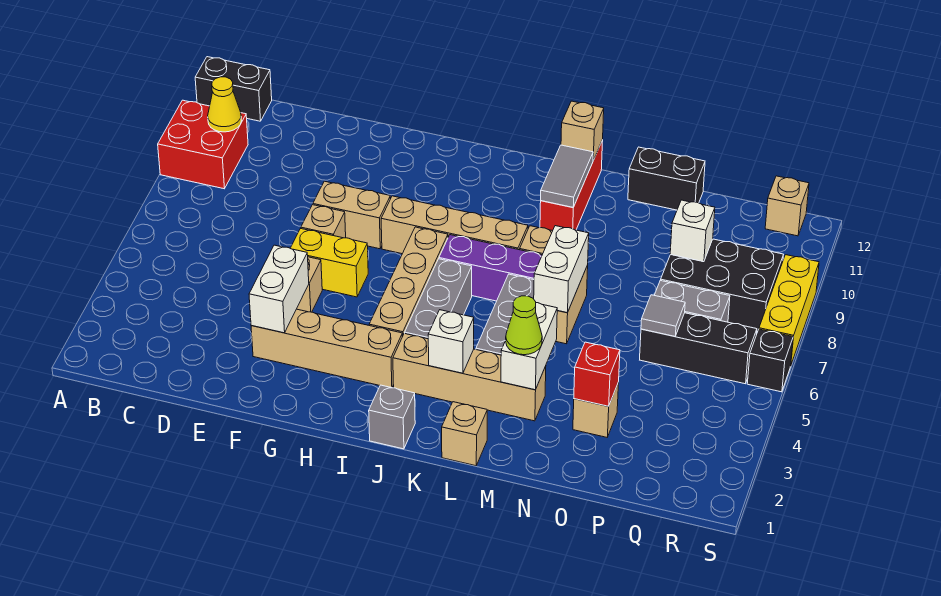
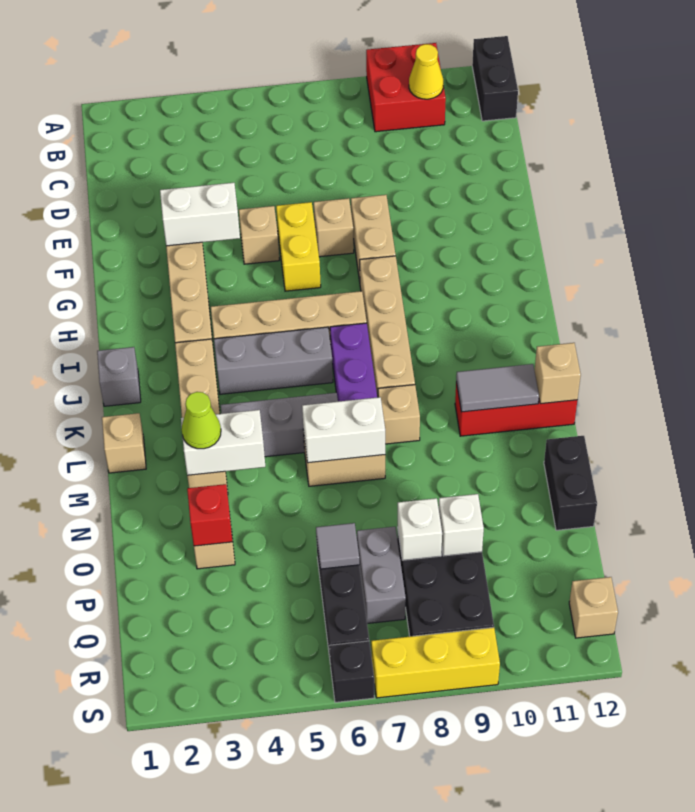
white 1x1 brick [428,310,474,373] -> white 1x1 brick moved to [398,498,442,560]

